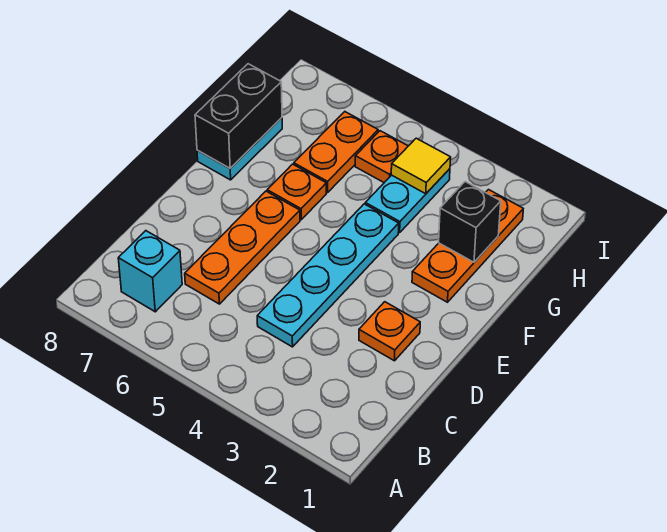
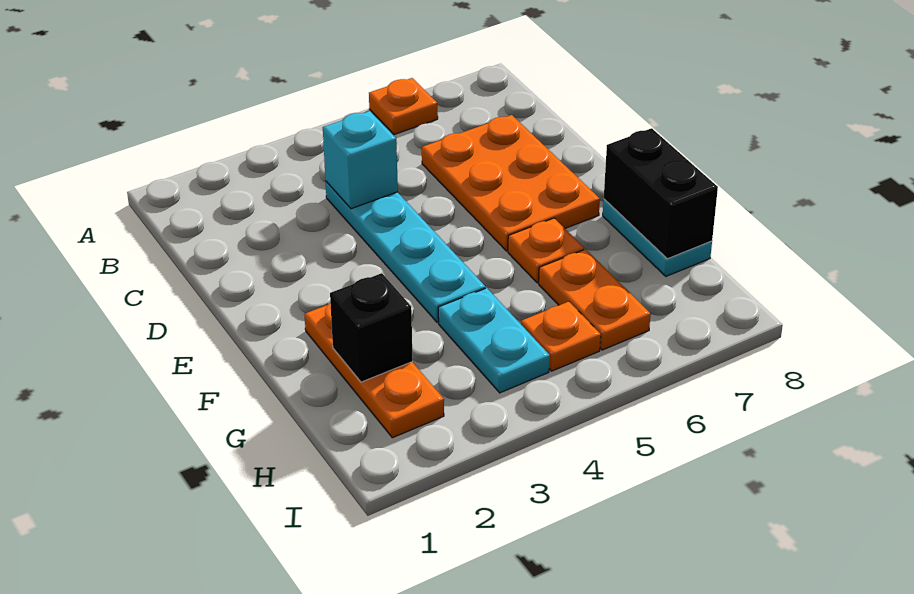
cyan 1x1 brick [118,231,182,312] -> cyan 1x1 brick moved to [323,111,398,209]
orange 1x3 plate [185,191,300,304] -> orange 2x3 plate [422,115,600,251]
orange 1x1 plate [359,302,420,361] -> orange 1x1 plate moved to [369,78,438,135]
yellow 1x1 tile [391,138,451,194] -> none

